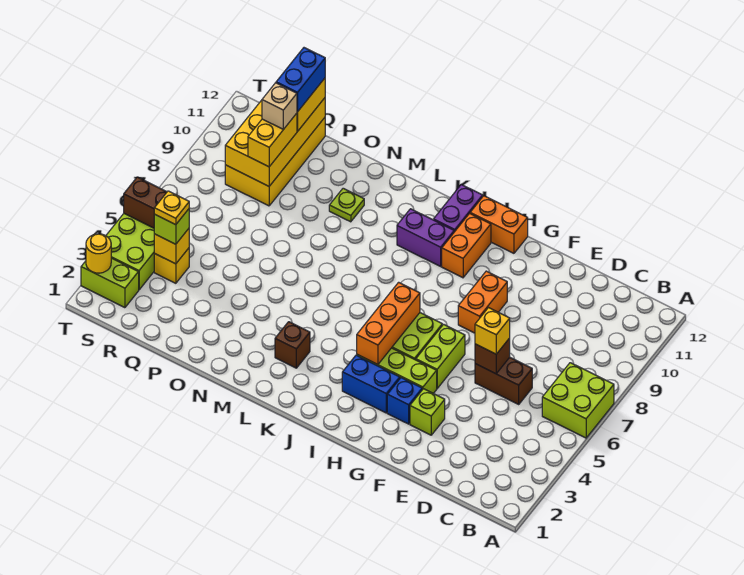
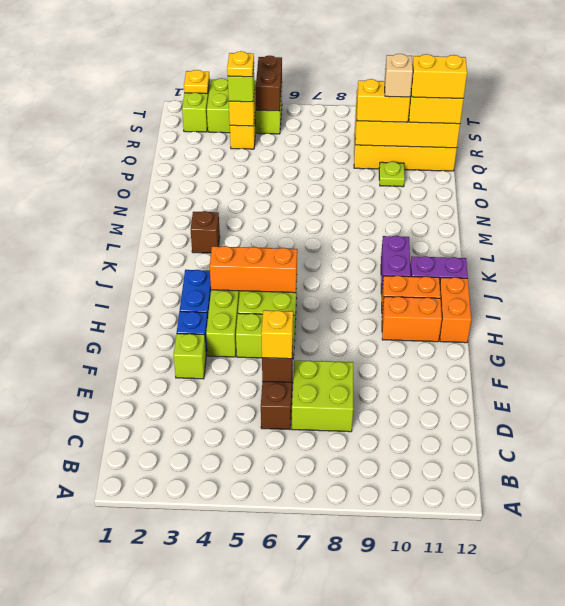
lime 2x2 brick [542,363,614,438] -> lime 2x2 brick moved to [292,360,353,432]
orange 1x2 brick [458,271,507,333] -> orange 1x2 brick moved to [382,297,442,342]
lime 1x1 plate [329,188,364,222] -> lime 1x1 plate moved to [379,162,405,187]
blue 1x2 brick [276,48,325,112] -> yellow 1x2 brick [411,54,467,98]
yellow 1x1 round brick [86,234,111,273] -> yellow 1x1 plate [184,70,210,94]

